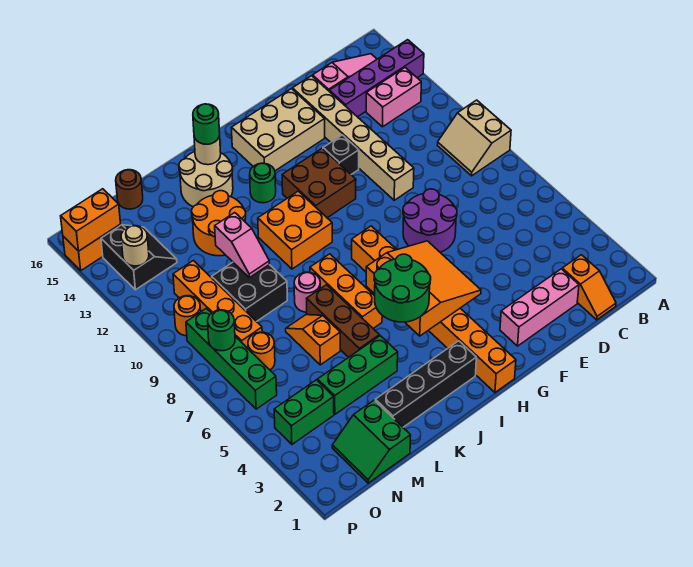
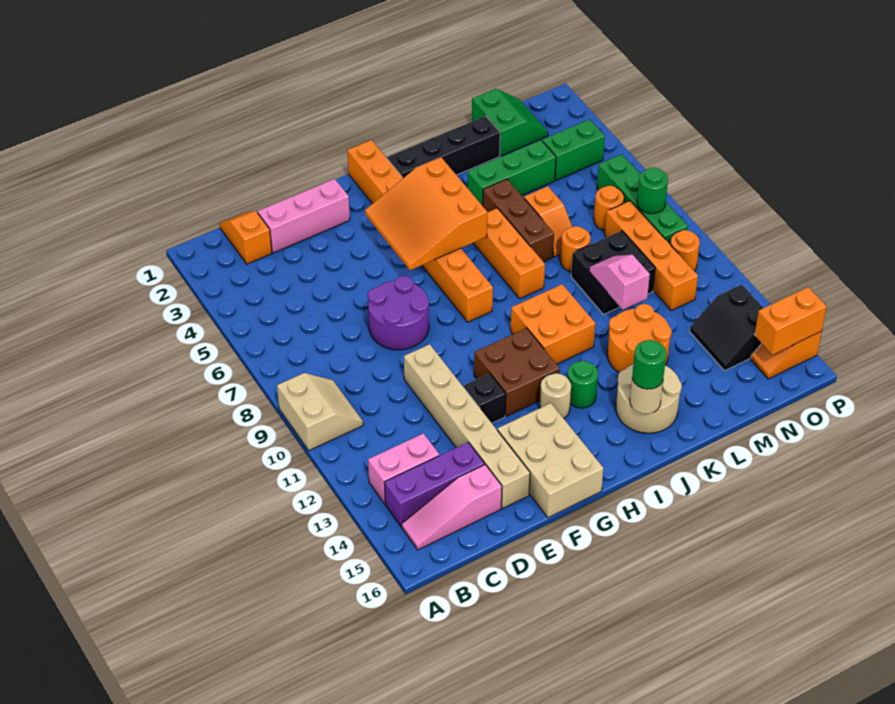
purple 1x4 brick [329,40,424,117] -> purple 1x3 brick [385,442,485,527]
tan 2x3 brick [231,89,325,171] -> tan 2x3 brick turned to [497,403,603,518]
green 2x2 round brick [374,254,431,322] -> none
pink 1x1 round brick [294,272,320,312] -> none
none -> orange 1x1 round brick [560,226,590,271]
brown 1x1 round brick [116,170,143,209] -> none
tan 1x1 round brick [121,226,149,266] -> tan 1x1 round brick moved to [540,373,571,418]

